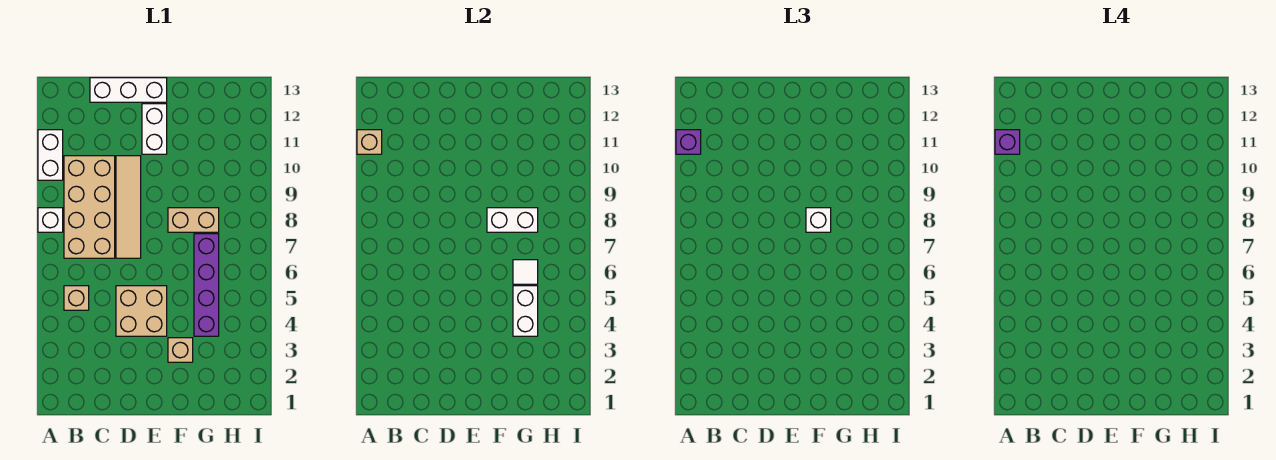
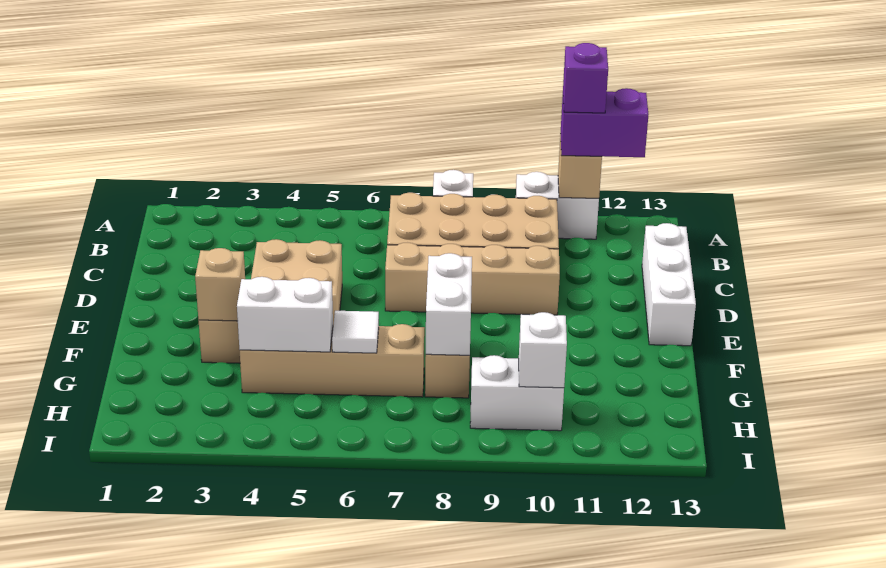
purple 1x1 brick [676,130,701,154] -> purple 1x2 brick [560,88,648,157]
tan 1x1 brick [64,286,89,310] -> tan 1x1 brick moved to [195,248,245,321]
tan 1x4 tile [116,156,141,258] -> tan 1x4 brick [385,243,560,315]
white 1x2 brick [142,104,167,154] -> white 1x2 brick moved to [470,355,564,431]
white 1x1 brick [806,208,831,232] -> white 1x1 brick moved to [519,312,567,388]
purple 1x4 brick [194,234,219,336] -> tan 1x4 brick [240,324,425,397]

